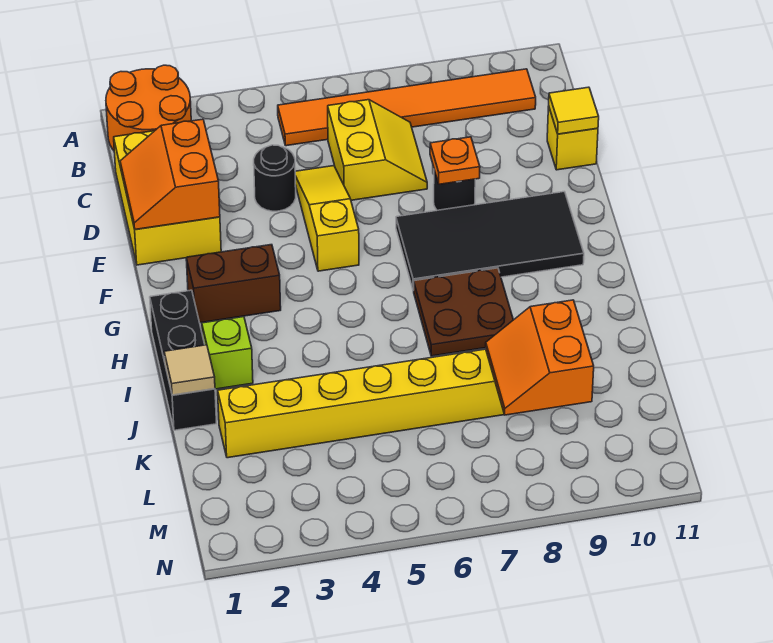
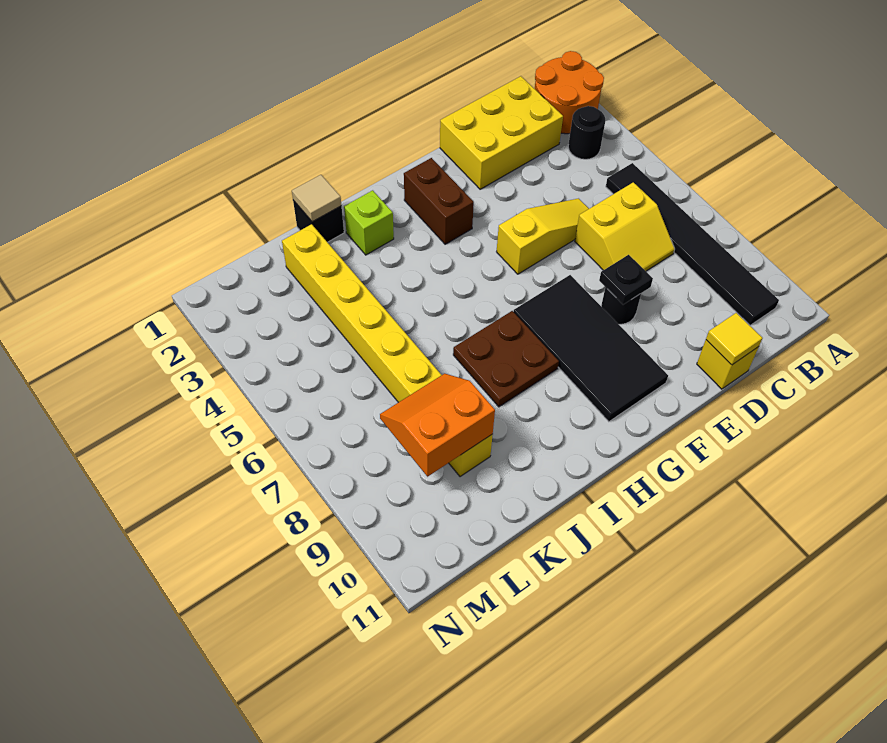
orange 1x6 tile [278,69,536,146] -> black 1x6 tile [606,163,779,325]
orange 2x2 slope [120,119,220,229] -> none
black 1x1 round brick [254,145,296,211] -> black 1x1 round brick moved to [568,106,605,159]
orange 1x1 plate [430,137,480,184] -> black 1x1 plate [599,255,653,304]
black 1x3 brick [150,290,217,430] -> black 1x1 brick [293,200,344,242]

